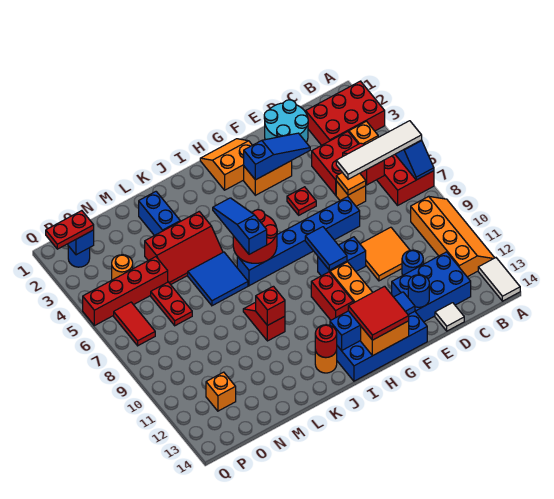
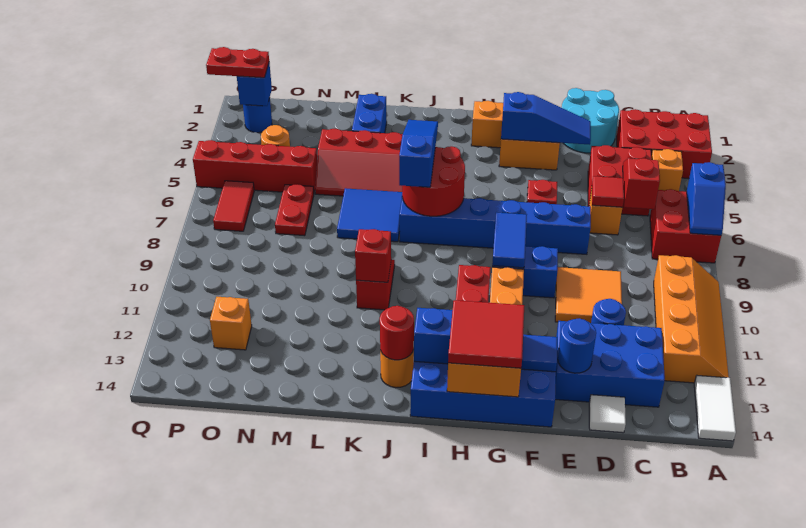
white 1x4 tile [336,121,422,179] -> none
orange 1x1 tile [336,173,366,195] -> red 1x1 tile [592,176,624,207]

